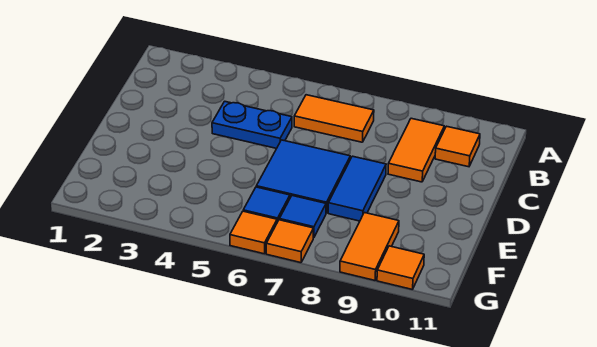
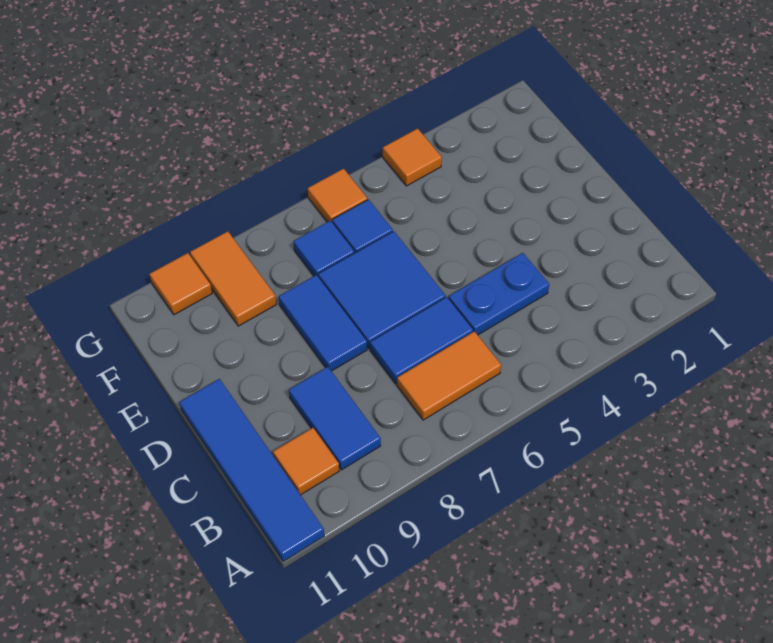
none -> blue 1x4 tile [179,379,324,561]
orange 1x2 tile [388,118,444,182] -> blue 1x2 tile [289,367,381,470]
none -> blue 1x2 tile [370,297,473,384]
orange 1x1 tile [266,220,314,263] -> orange 1x1 tile moved to [383,129,442,186]

